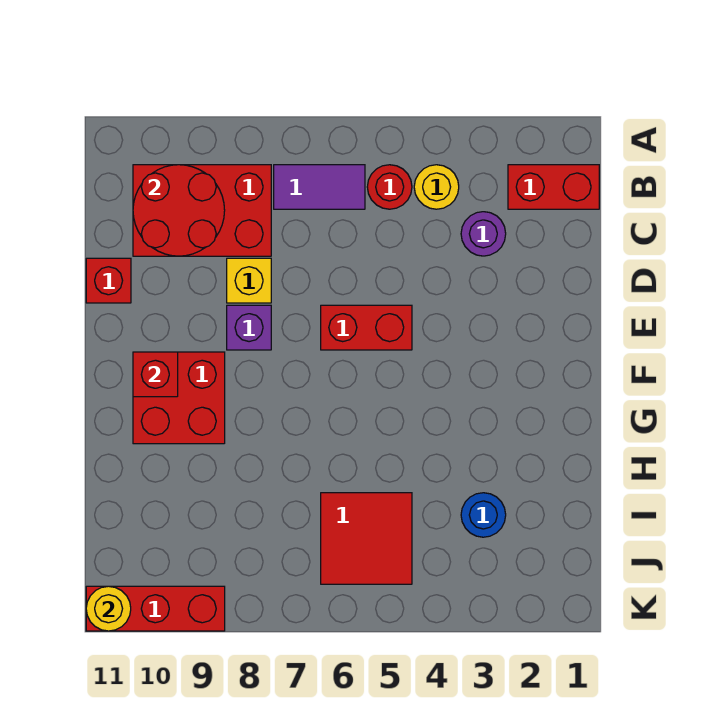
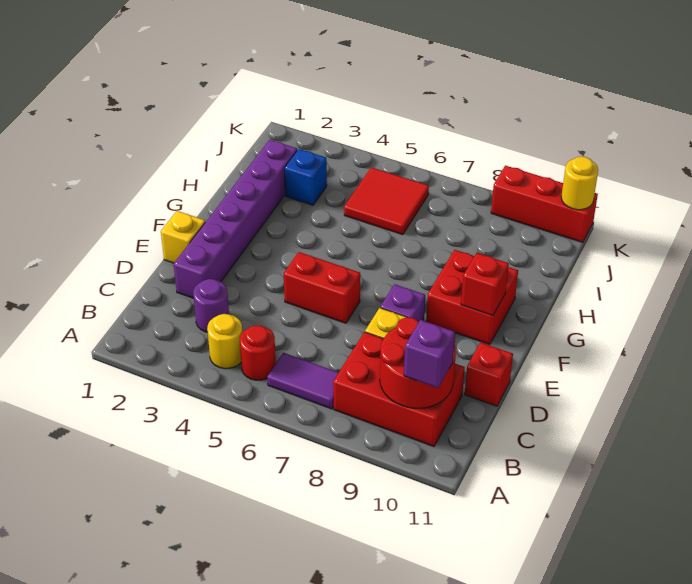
red 1x2 brick [508,165,599,209] -> none
none -> purple 1x1 brick [404,320,455,388]
none -> purple 1x6 brick [174,140,297,298]
none -> yellow 1x1 brick [161,211,205,263]
blue 1x1 round brick [461,493,506,537] -> blue 1x1 brick [284,149,327,205]

